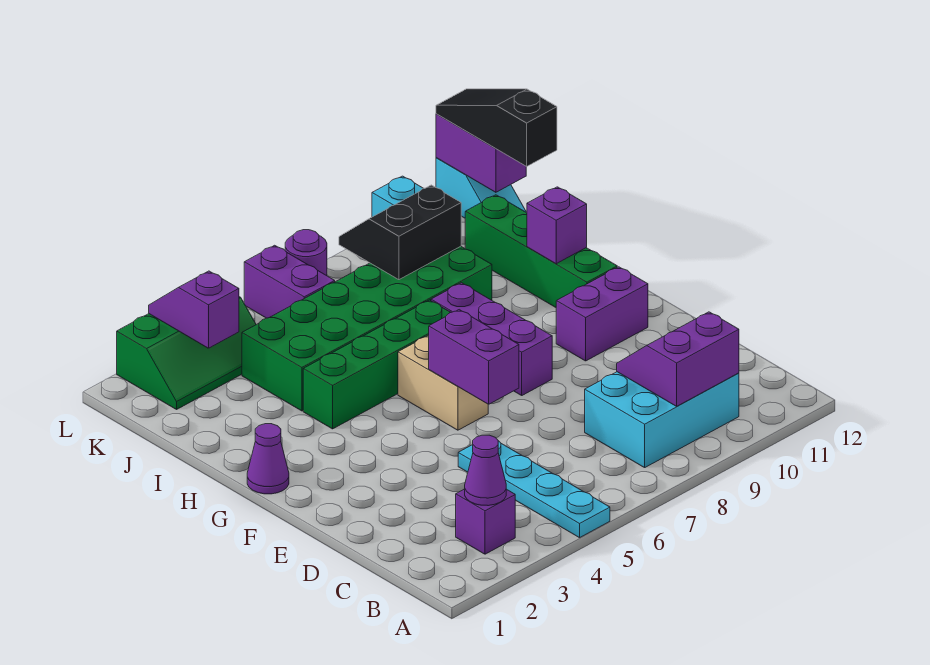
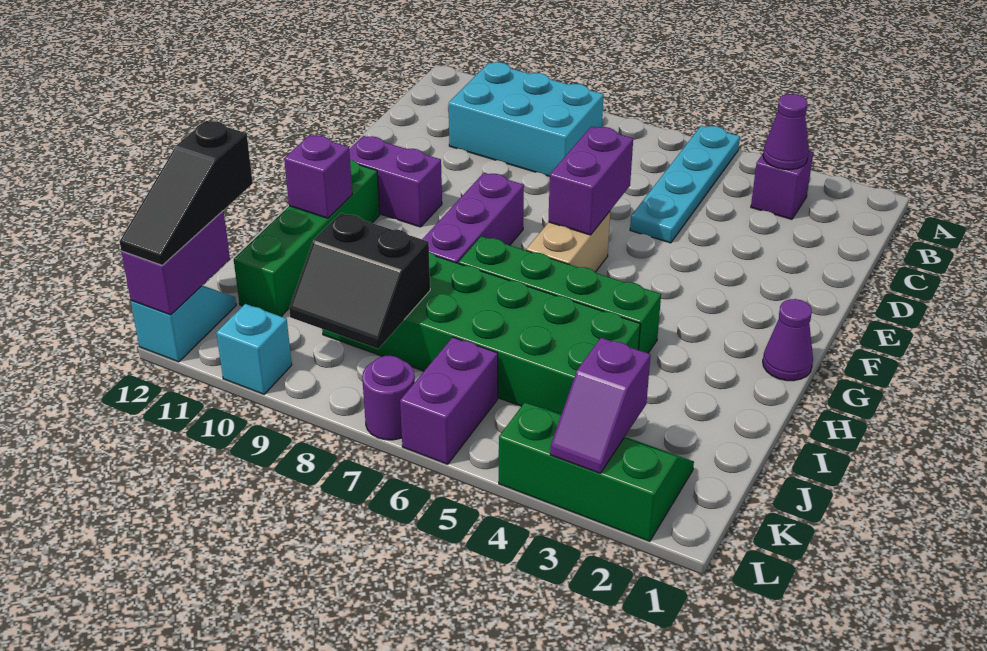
purple 2x2 slope [617,312,739,406] -> none

